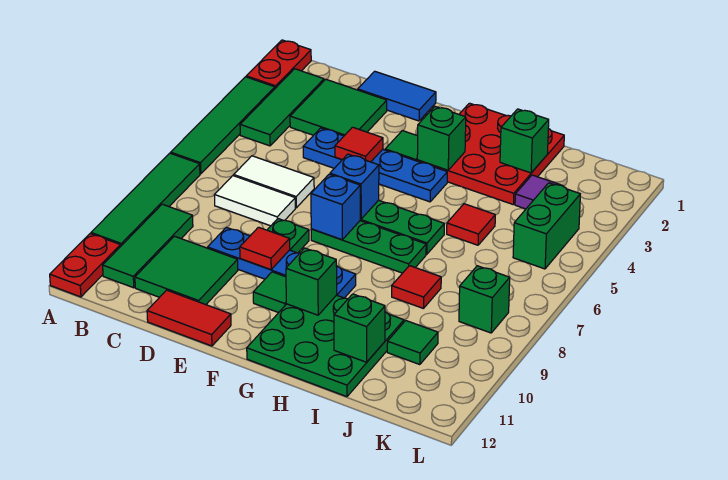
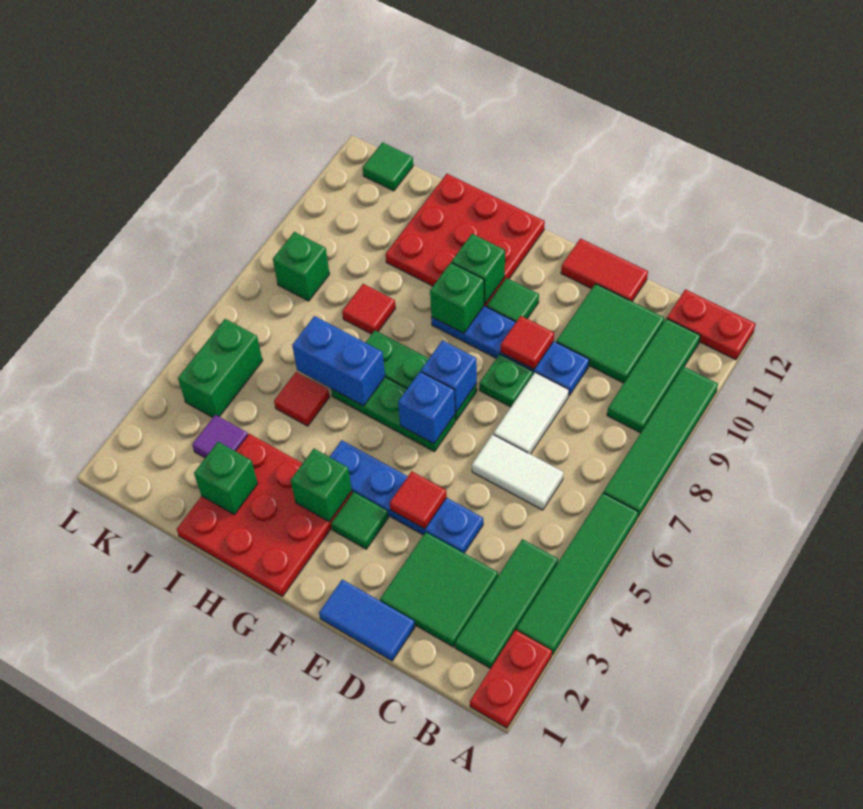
red 1x2 plate [50,234,121,297] -> red 1x2 plate turned to [667,289,755,360]
white 1x2 tile [215,176,295,226] -> white 1x2 tile turned to [494,372,569,454]
green 3x3 plate [247,295,404,397] -> red 3x3 plate [386,174,545,307]
none -> blue 1x2 brick [292,316,385,406]
green 1x1 brick [334,294,385,362] -> green 1x1 brick moved to [430,263,484,333]
green 1x1 tile [387,321,438,365] -> green 1x1 tile moved to [363,142,413,191]

